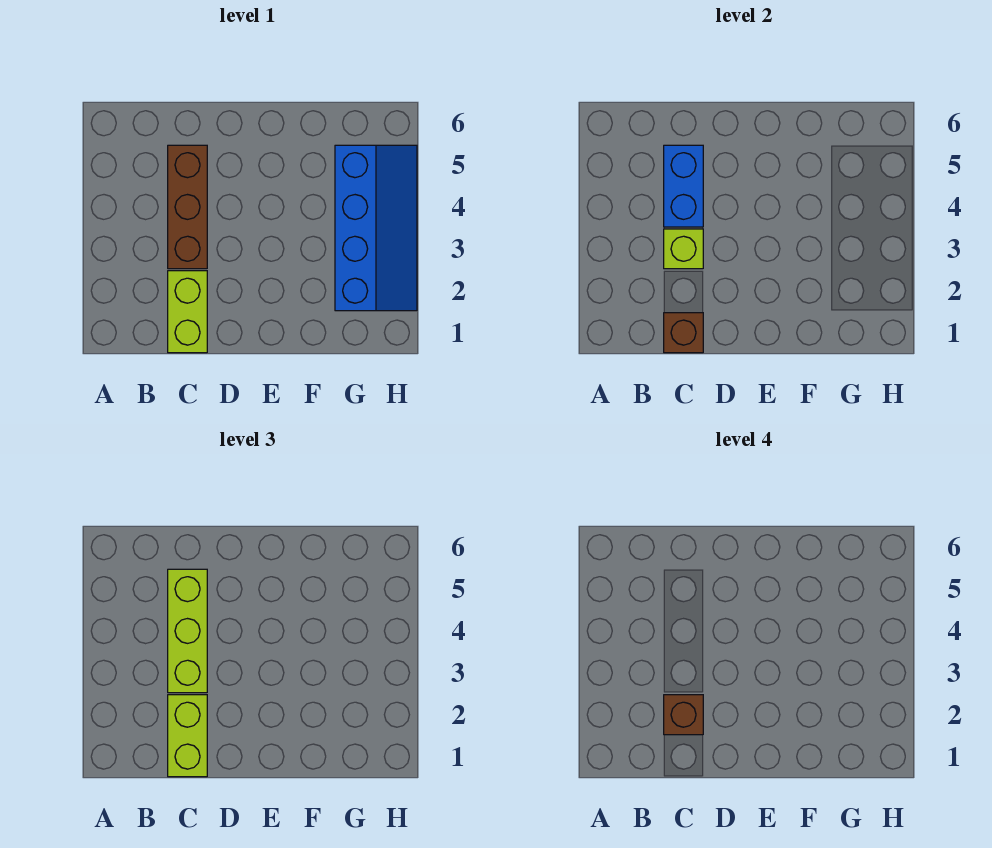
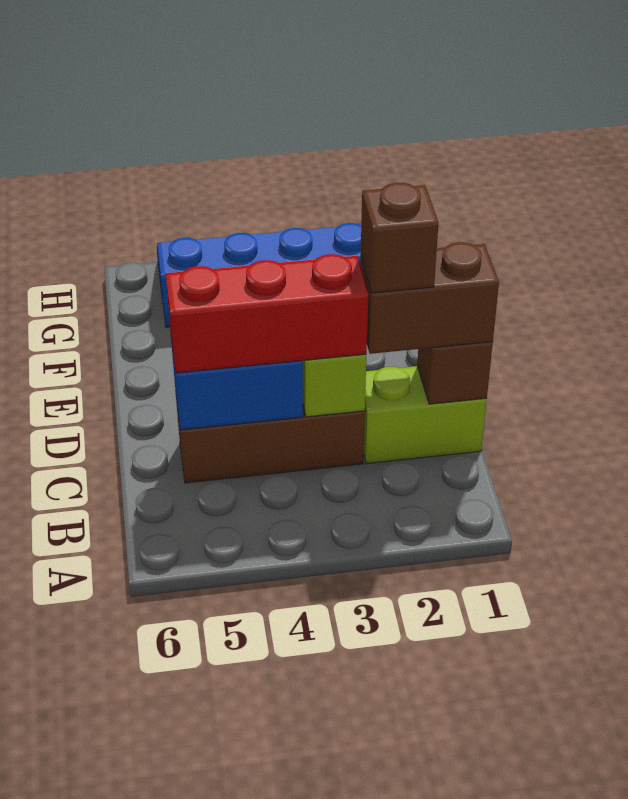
lime 1x2 brick [168,695,207,777] -> brown 1x2 brick [360,242,499,354]
lime 1x3 brick [168,569,207,693] -> red 1x3 brick [166,254,368,373]

